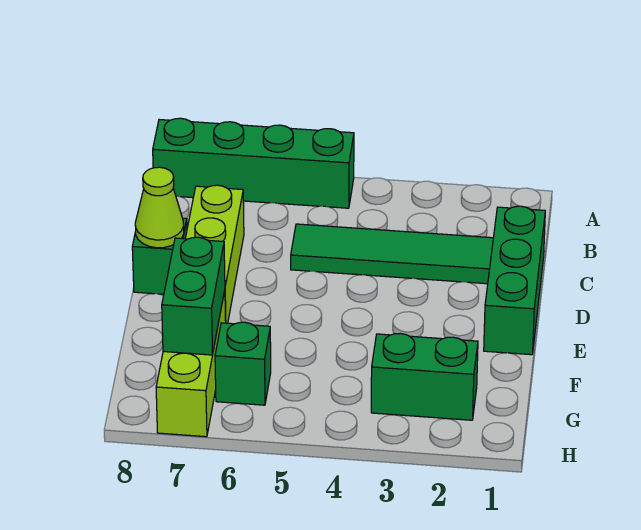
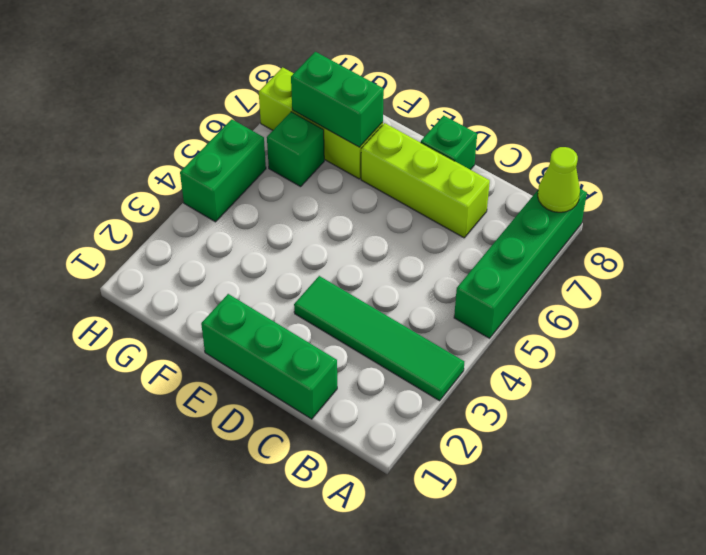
green 1x4 tile [291,224,493,284] -> green 1x4 tile turned to [294,276,464,401]
lime 1x1 cone [135,167,184,248] -> lime 1x1 cone moved to [538,147,580,212]
green 1x2 brick [371,333,478,420] -> green 1x2 brick moved to [180,119,266,222]

